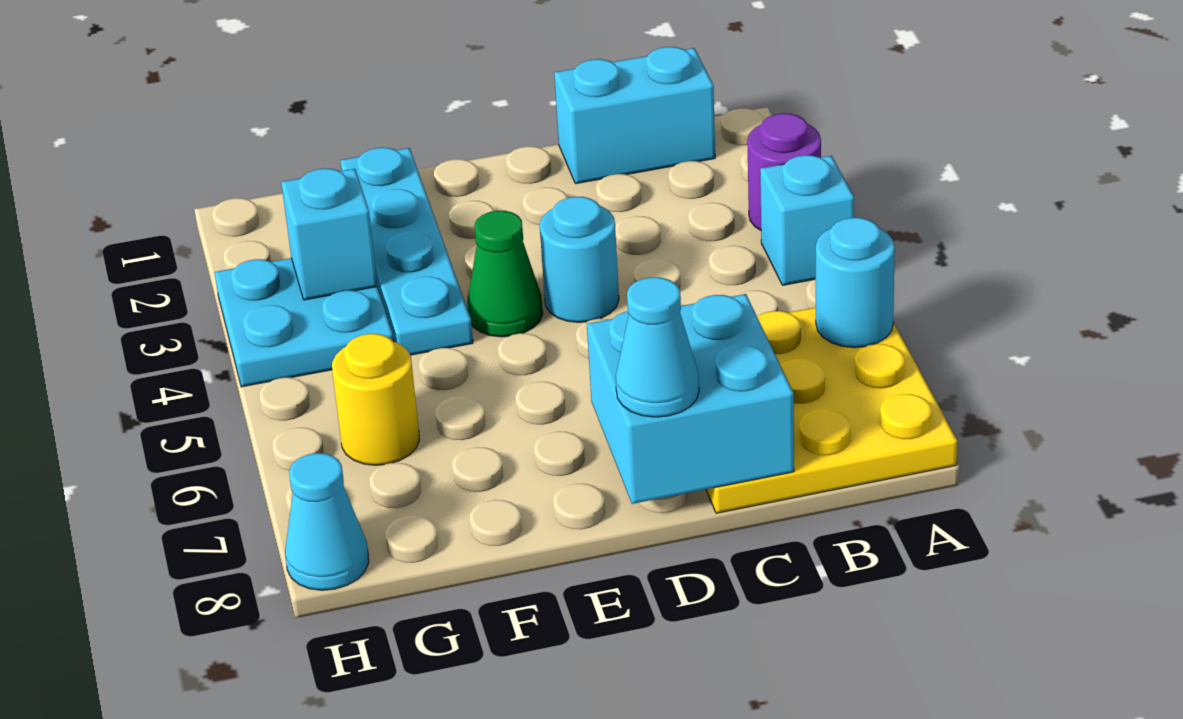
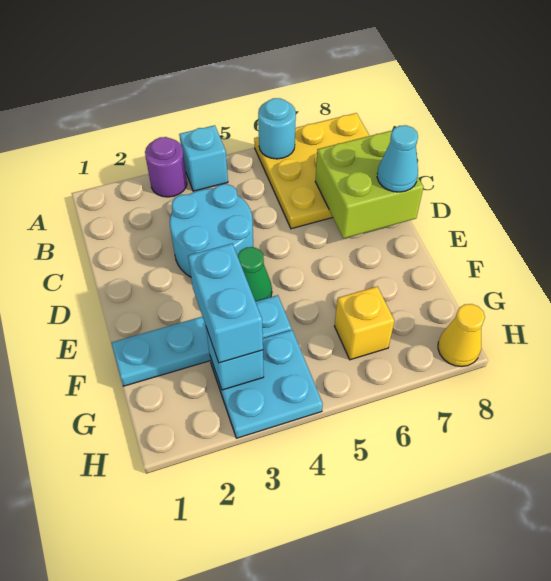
cyan 1x2 brick [554,47,715,184] -> cyan 1x2 brick moved to [188,244,263,363]
cyan 2x2 brick [587,294,794,504] -> lime 2x2 brick [315,131,423,238]
cyan 1x1 round brick [540,197,619,322] -> cyan 2x2 round brick [170,184,253,277]
yellow 1x1 round brick [332,334,419,465] -> yellow 1x1 brick [335,287,394,360]
cyan 1x1 cone [285,453,369,590] -> yellow 1x1 cone [438,304,485,367]

